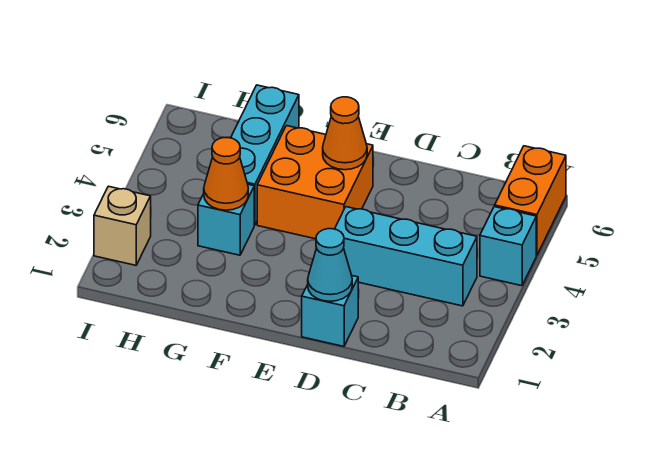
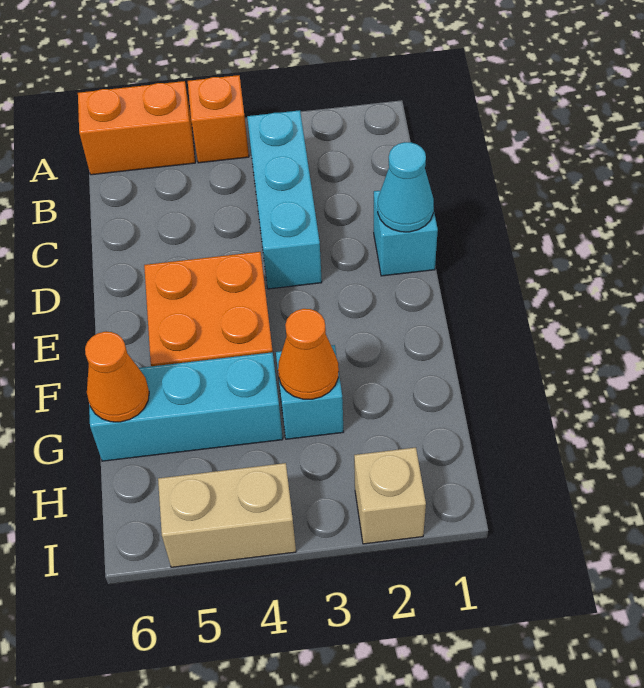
cyan 1x1 brick [480,207,536,286] -> orange 1x1 brick [188,75,249,163]
orange 1x1 cone [323,97,367,170] -> orange 1x1 cone moved to [85,332,149,422]
none -> tan 1x2 brick [158,463,296,567]

